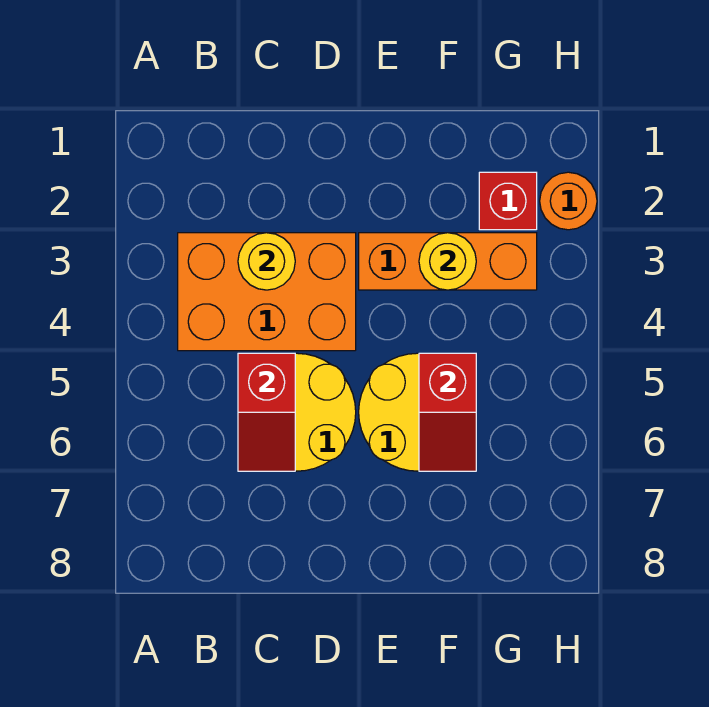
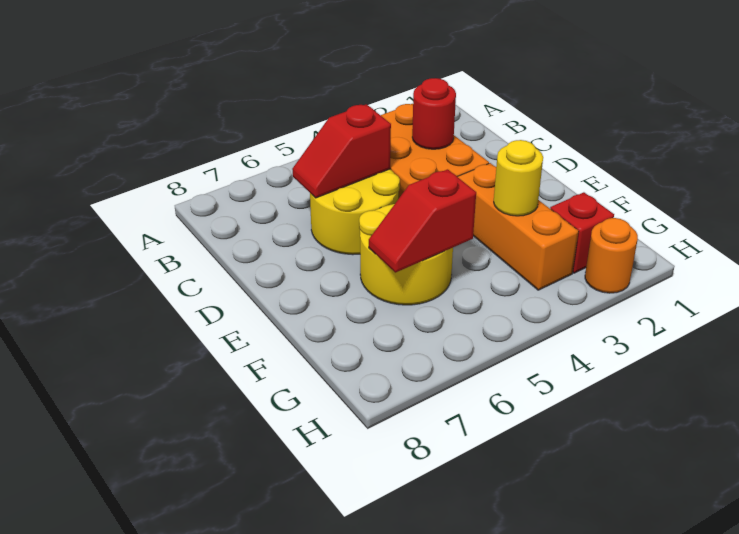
yellow 1x1 round brick [238,233,295,290] -> red 1x1 round brick [412,78,456,149]

